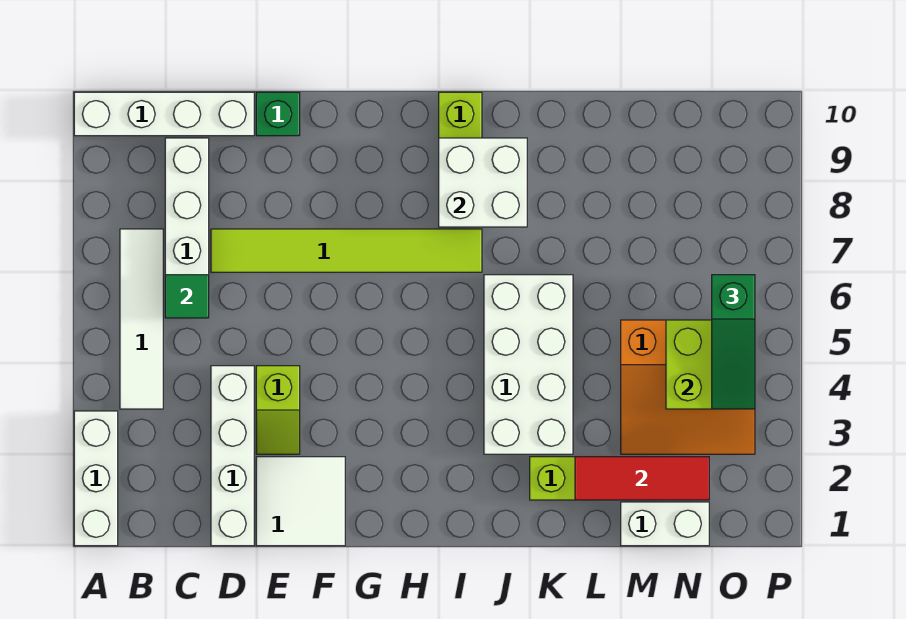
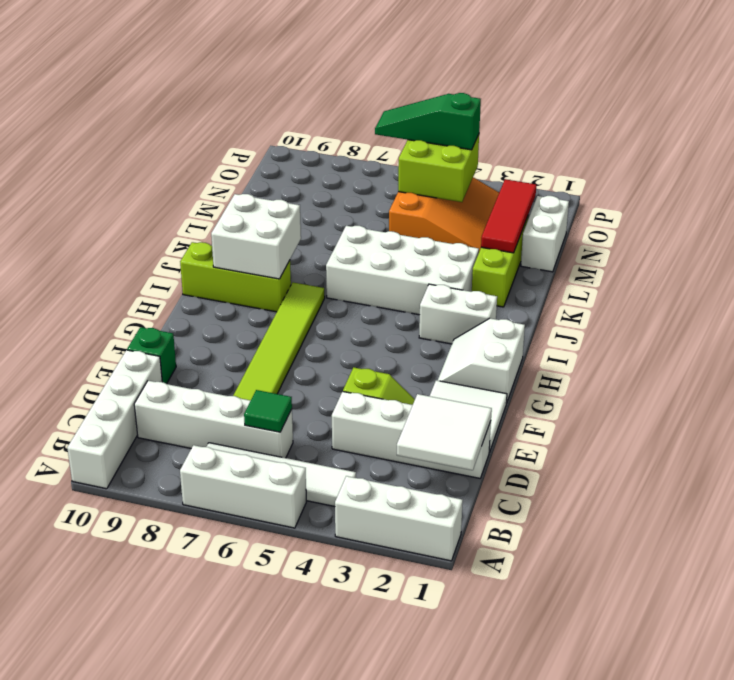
none -> white 1x3 brick [180,445,306,528]
none -> white 2x2 tile [397,394,492,470]
none -> white 2x2 slope [437,318,525,401]
none -> white 1x2 brick [419,284,497,344]
green 1x3 slope [712,275,755,409] -> green 1x3 slope turned to [375,93,481,150]

